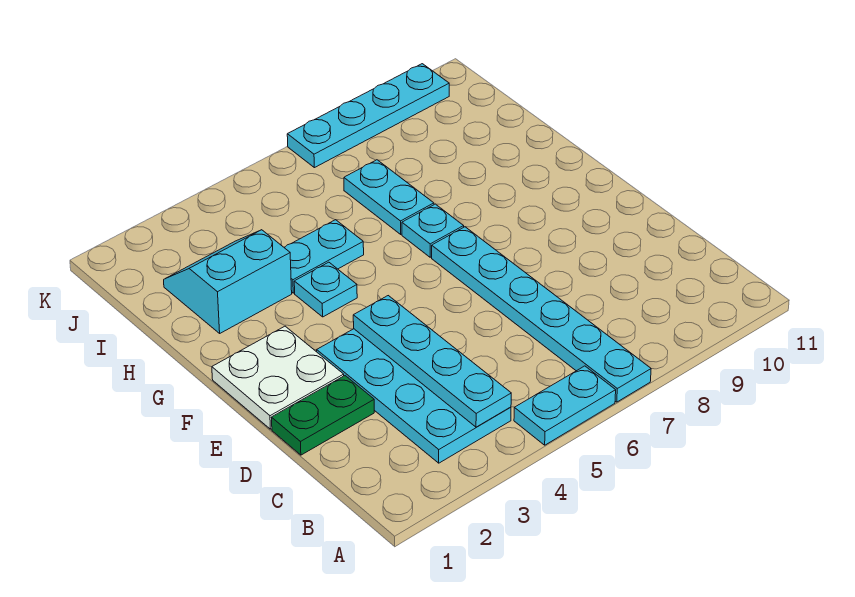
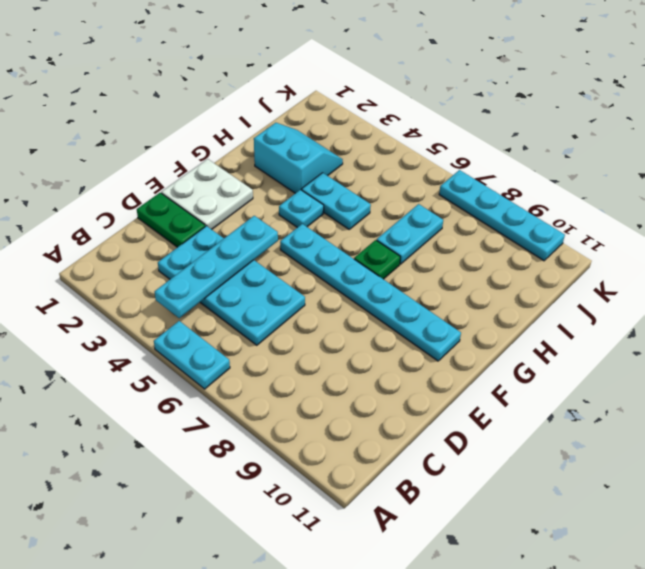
cyan 1x6 plate [432,227,651,402] -> cyan 1x6 plate turned to [280,224,461,361]
cyan 2x4 plate [317,329,511,463] -> cyan 2x4 plate turned to [158,226,305,345]
cyan 1x1 plate [402,204,464,257] -> green 1x1 plate [354,240,400,279]

